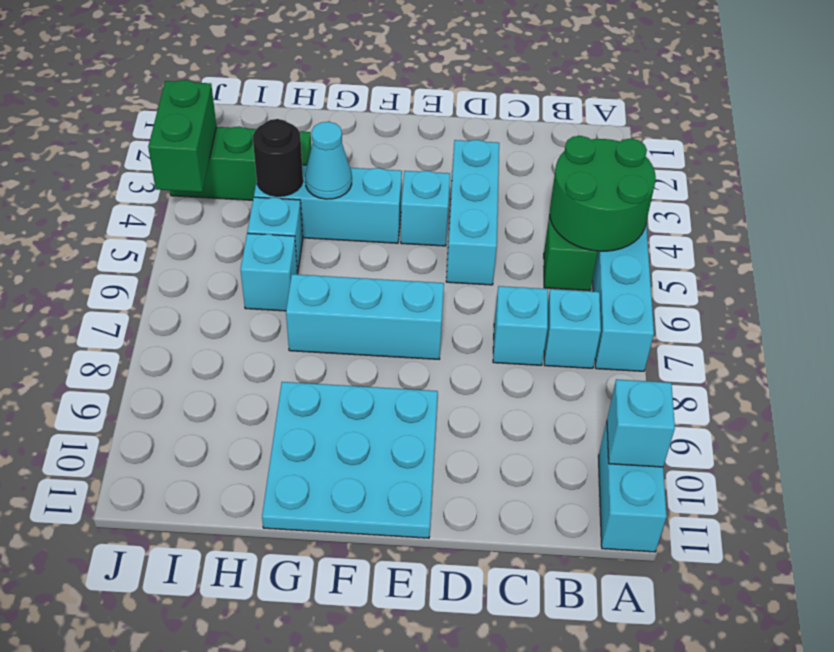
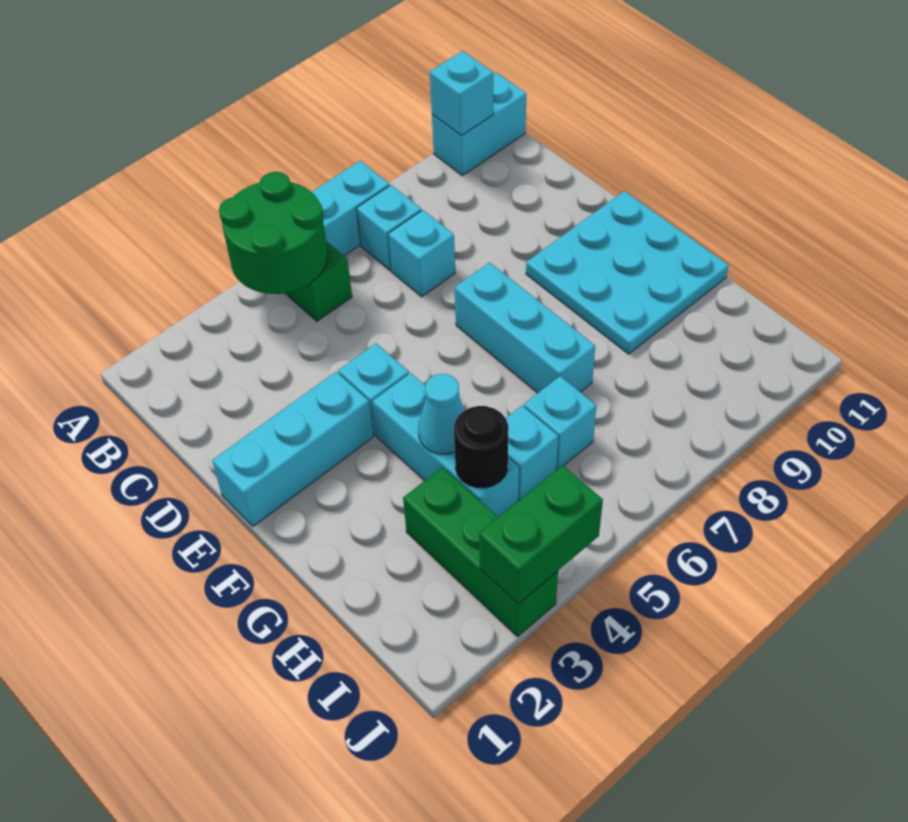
cyan 1x3 brick [446,140,499,285] -> cyan 1x3 brick moved to [212,372,373,526]

